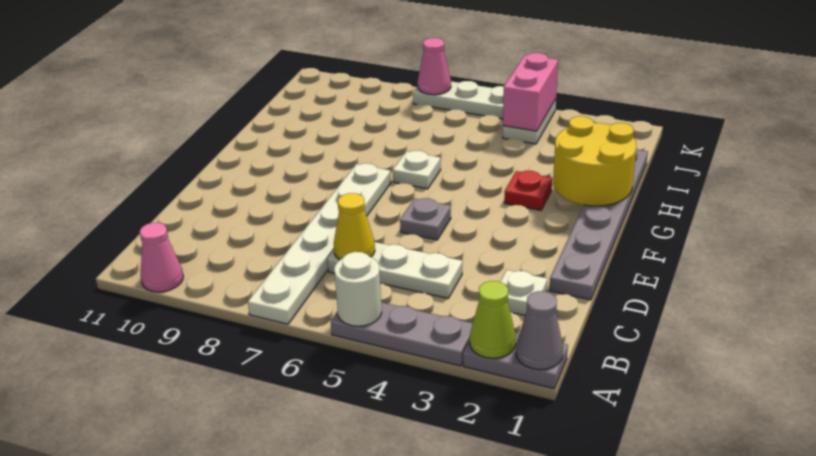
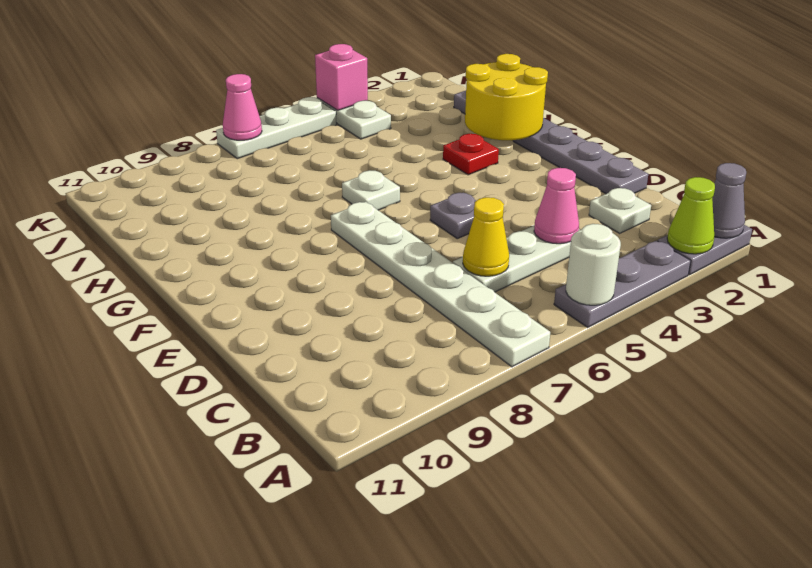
pink 1x1 cone [139,223,183,292] -> pink 1x1 cone moved to [534,168,579,244]
pink 1x2 brick [503,53,558,131] -> pink 1x1 brick [315,44,368,110]

